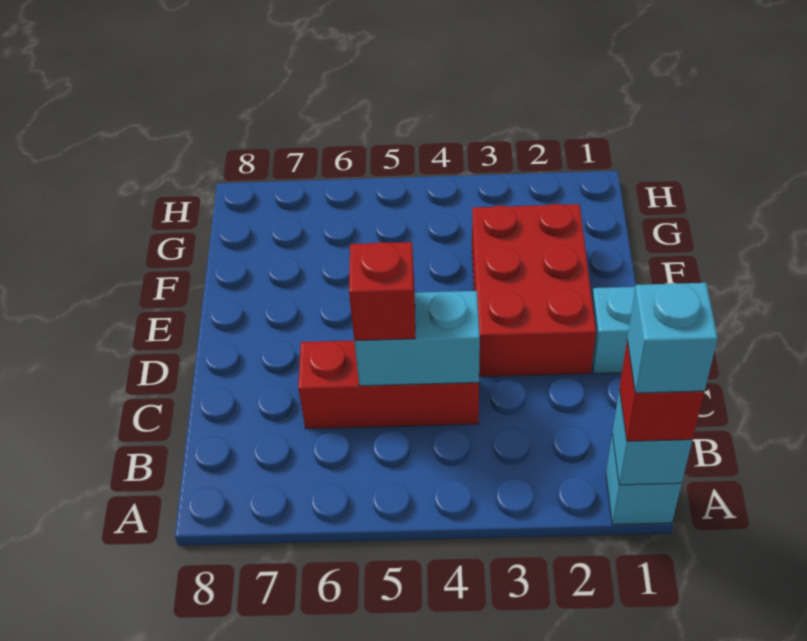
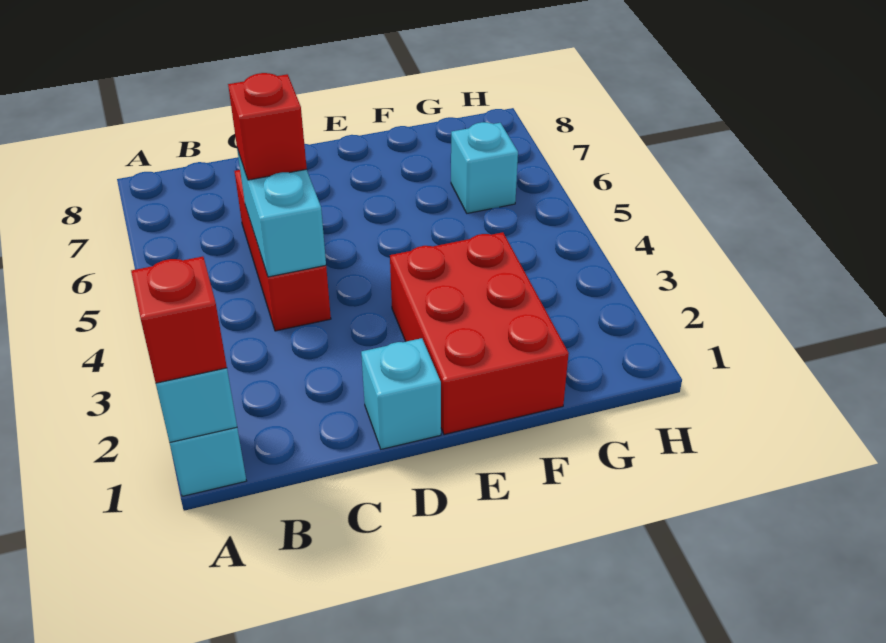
cyan 1x1 brick [627,283,718,393] -> cyan 1x1 brick moved to [451,122,518,213]
red 2x3 brick [472,204,596,377] -> red 2x3 brick turned to [390,232,569,435]

